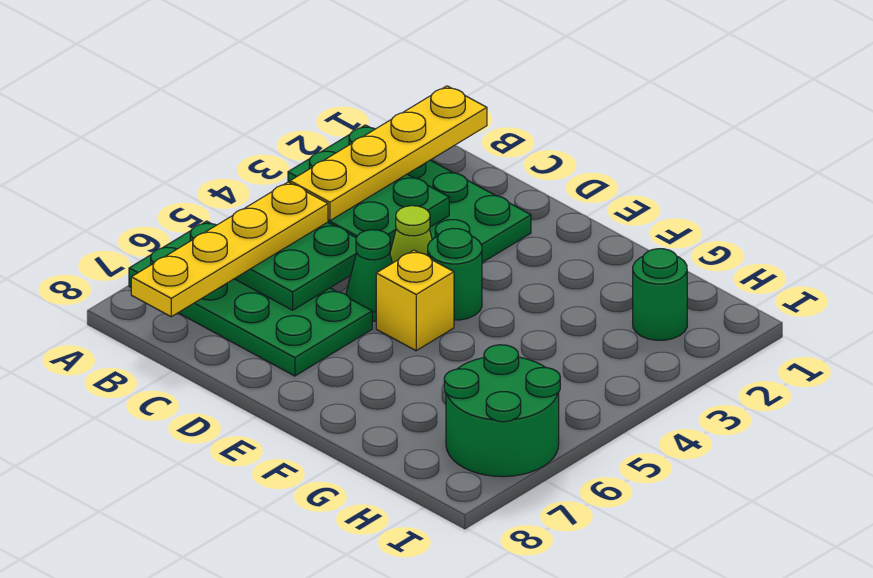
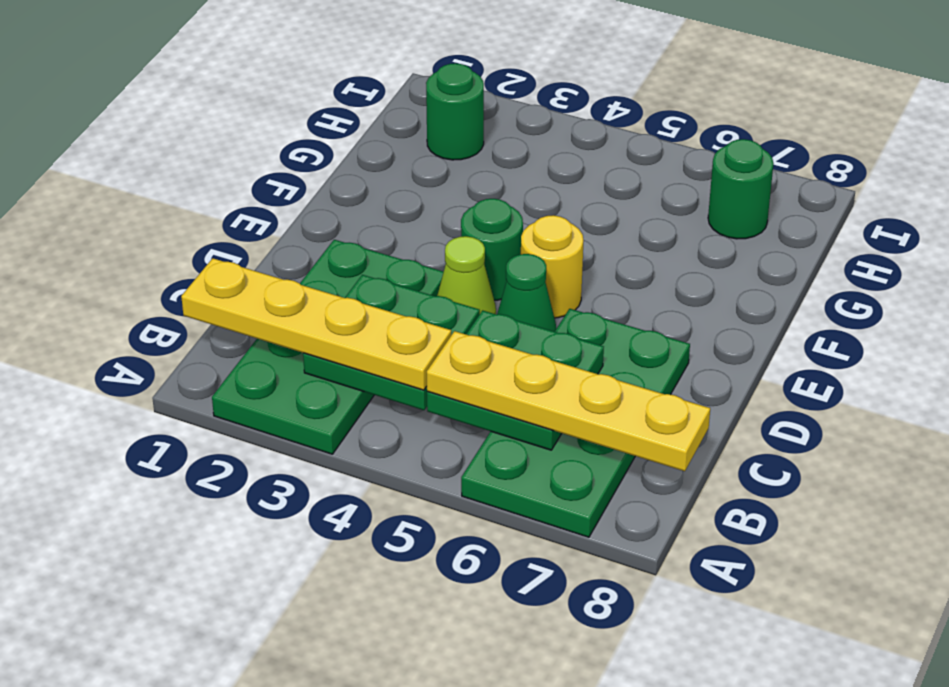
yellow 1x1 brick [376,250,454,351] -> yellow 1x1 round brick [521,215,583,318]
green 2x2 round brick [444,345,560,477] -> green 1x1 round brick [708,139,774,239]

